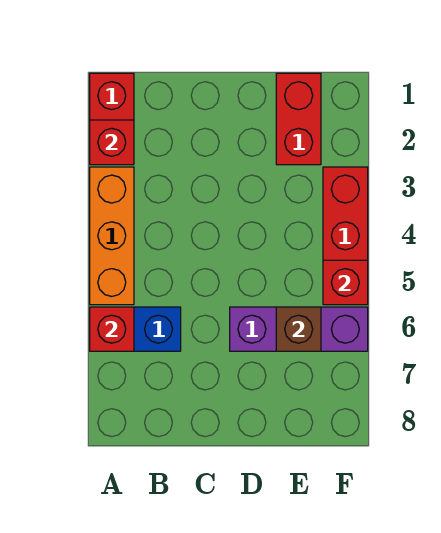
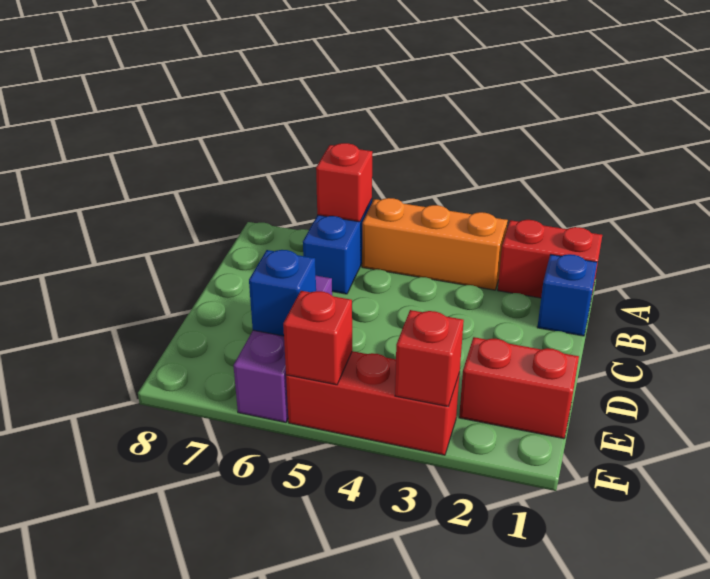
red 1x1 brick [90,120,134,165] -> red 1x1 brick moved to [395,310,464,406]
none -> blue 1x1 brick [537,254,597,336]
brown 1x1 brick [276,307,321,351] -> blue 1x1 brick [249,250,316,336]

